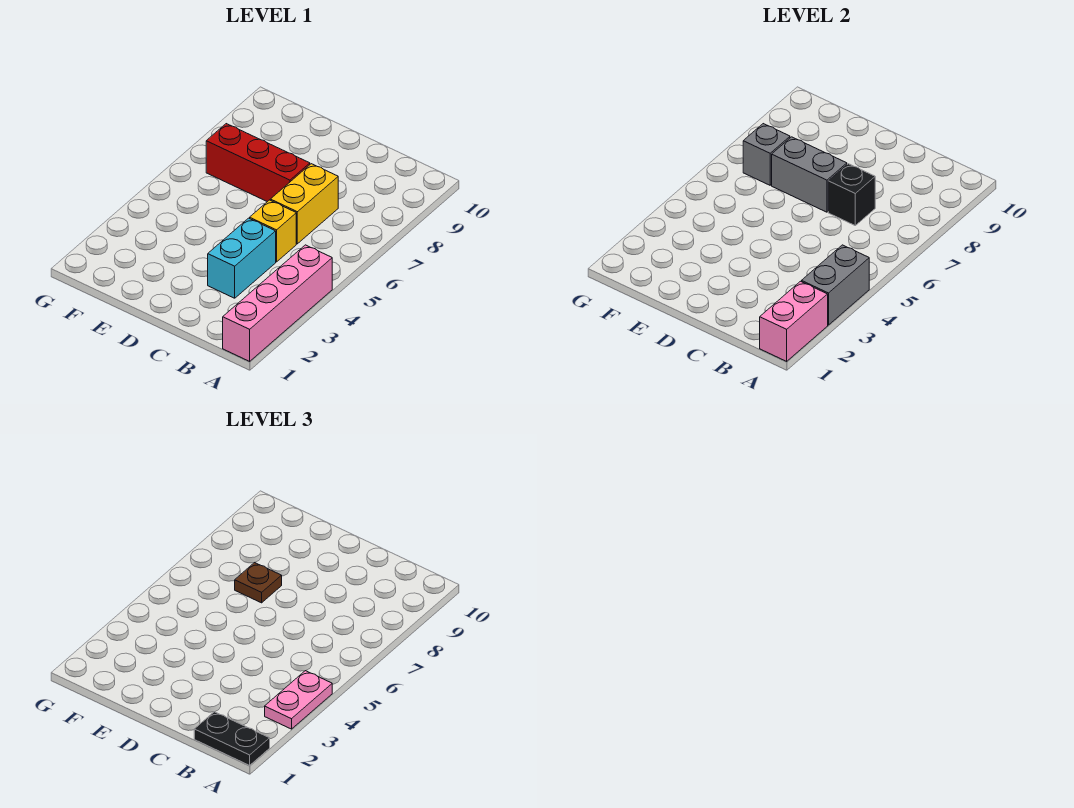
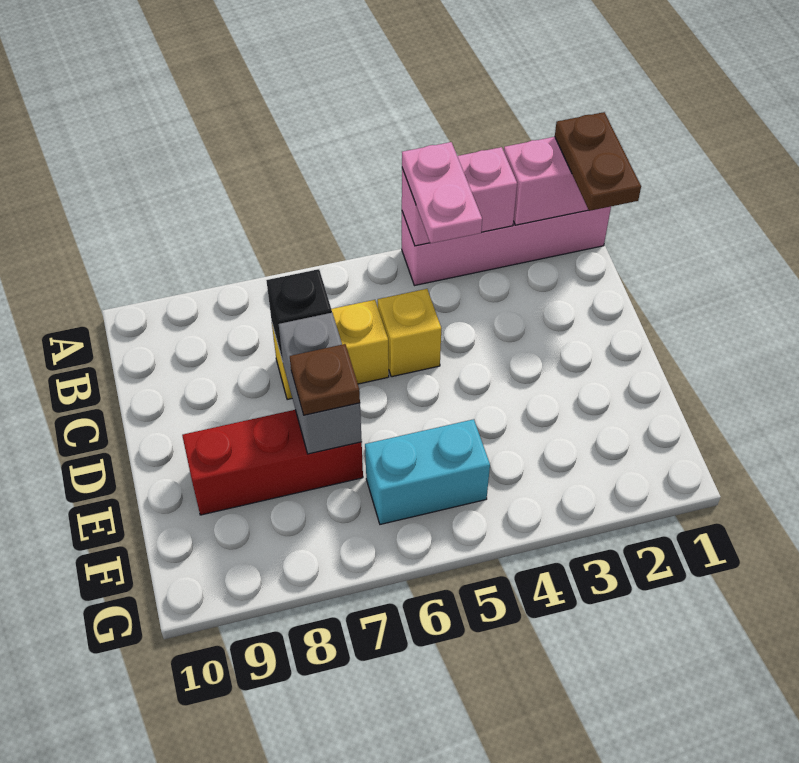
black 1x2 plate [194,712,270,765] -> brown 1x2 plate [555,112,641,211]
grey 1x2 brick [802,245,869,325] -> pink 1x2 brick [402,147,517,246]
pink 1x2 plate [265,671,332,729] -> pink 1x2 plate turned to [402,142,482,244]
cyan 1x2 brick [208,218,276,298] -> cyan 1x2 brick moved to [365,419,490,524]
red 1x3 brick [206,124,310,202] -> red 1x3 brick turned to [182,410,363,515]
grey 1x1 brick [743,124,790,185] -> none

